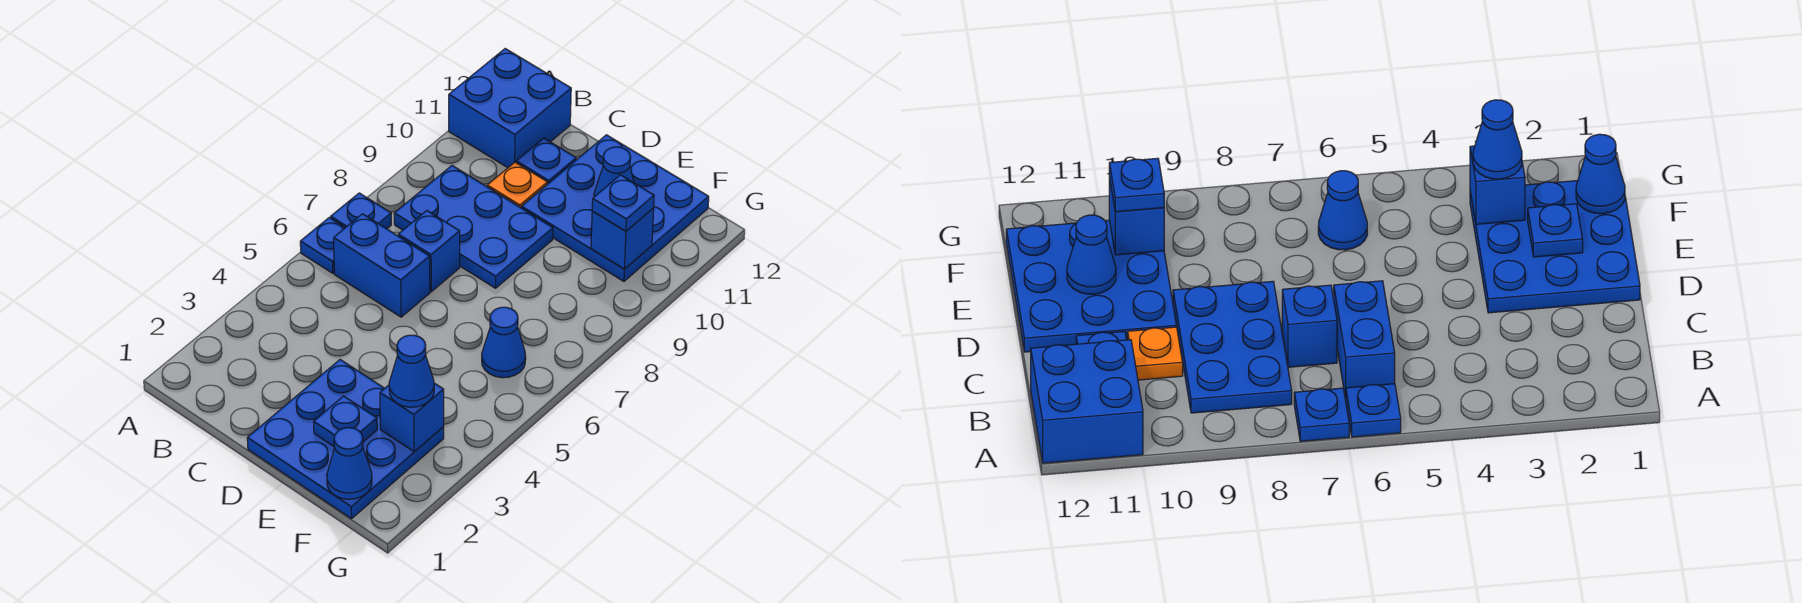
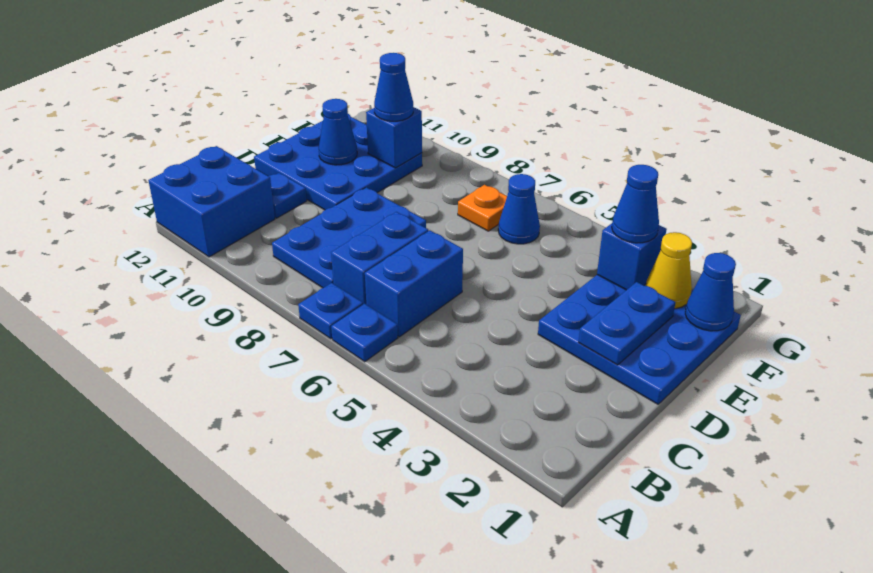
blue 1x1 brick [398,211,460,292] -> blue 1x2 brick [331,212,428,304]
orange 1x1 plate [487,162,548,208] -> orange 1x1 plate moved to [458,185,507,231]
blue 1x1 plate [314,396,377,446] -> blue 1x2 plate [579,282,675,365]
none -> yellow 1x1 cone [646,232,692,309]
blue 1x1 plate [592,175,654,231] -> blue 1x1 cone [374,53,413,121]

